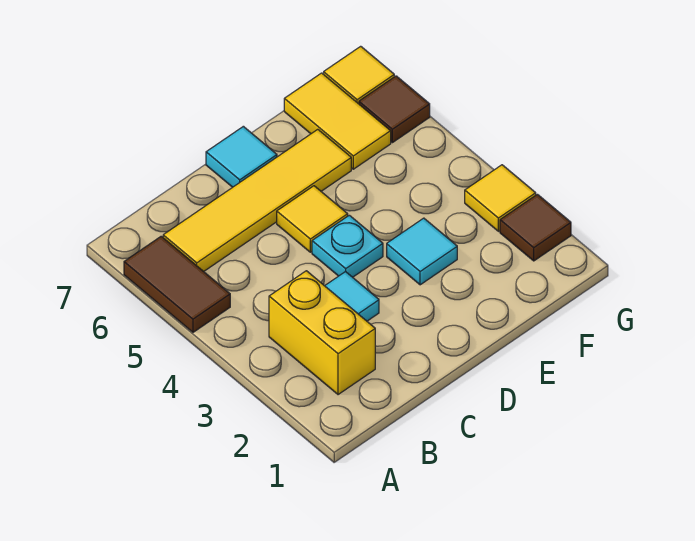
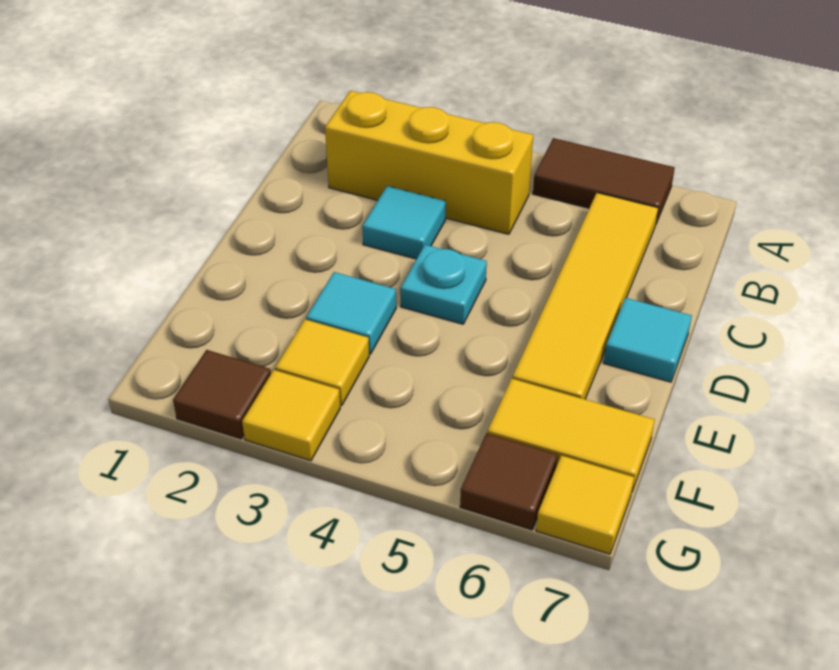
yellow 1x2 brick [269,271,375,395] -> yellow 1x3 brick [325,91,533,234]
yellow 1x1 tile [277,186,348,252] -> yellow 1x1 tile moved to [275,319,369,406]

